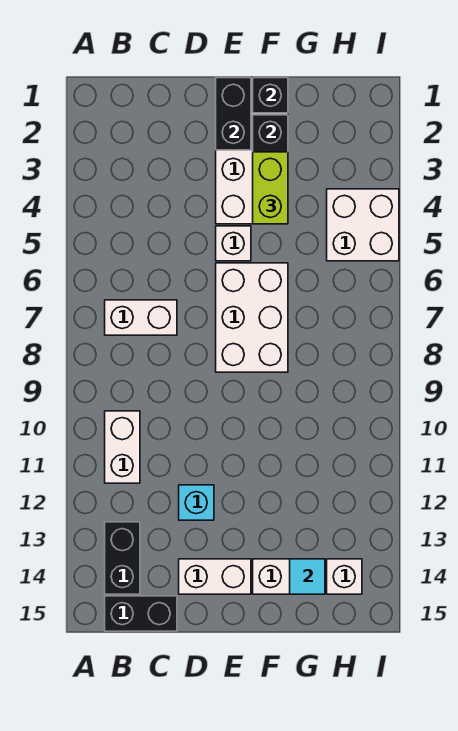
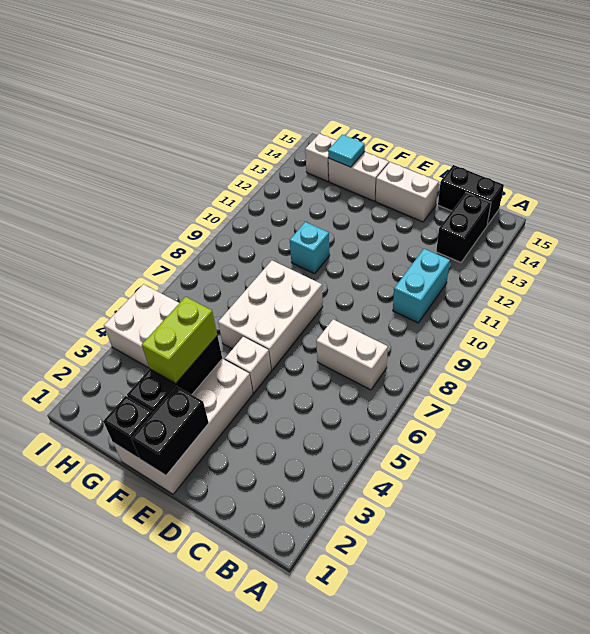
white 1x2 brick [105,411,140,483] -> cyan 1x2 brick [393,249,450,323]
cyan 1x1 brick [179,485,214,520] -> cyan 1x1 brick moved to [290,222,330,274]

